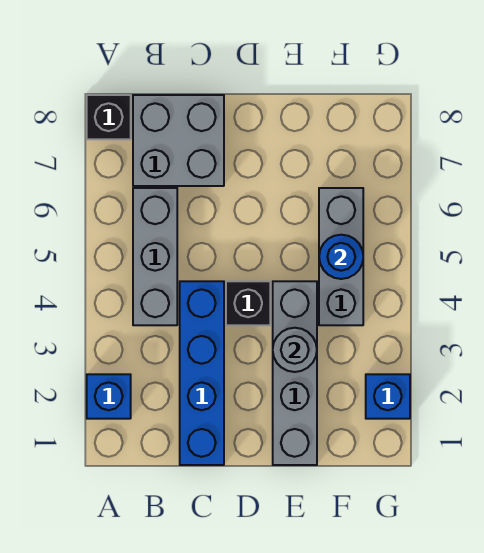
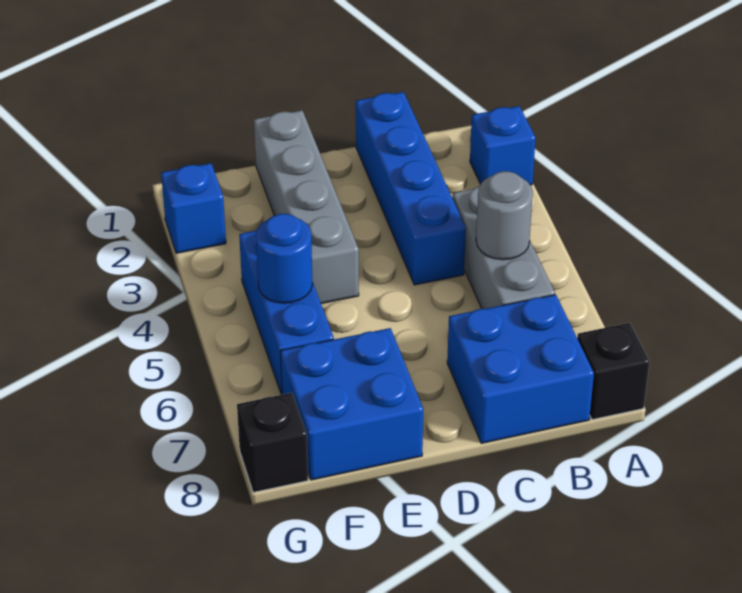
grey 2x2 brick [133,95,224,186] -> blue 2x2 brick [447,295,594,443]
black 1x1 brick [226,281,270,325] -> black 1x1 brick moved to [237,393,308,492]
grey 1x1 round brick [273,328,317,372] -> grey 1x1 round brick moved to [476,171,533,260]
none -> blue 2x2 brick [280,328,423,480]
grey 1x3 brick [319,188,363,325] -> blue 1x3 brick [239,231,334,395]

